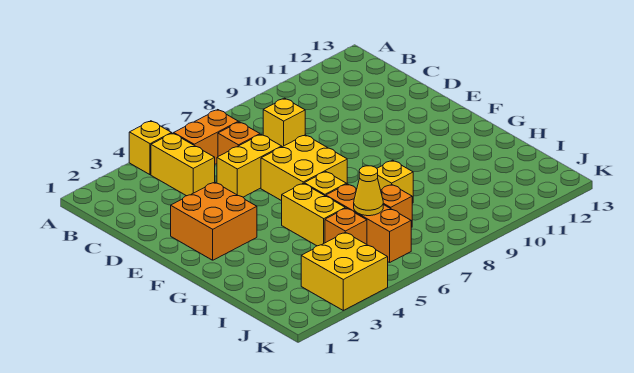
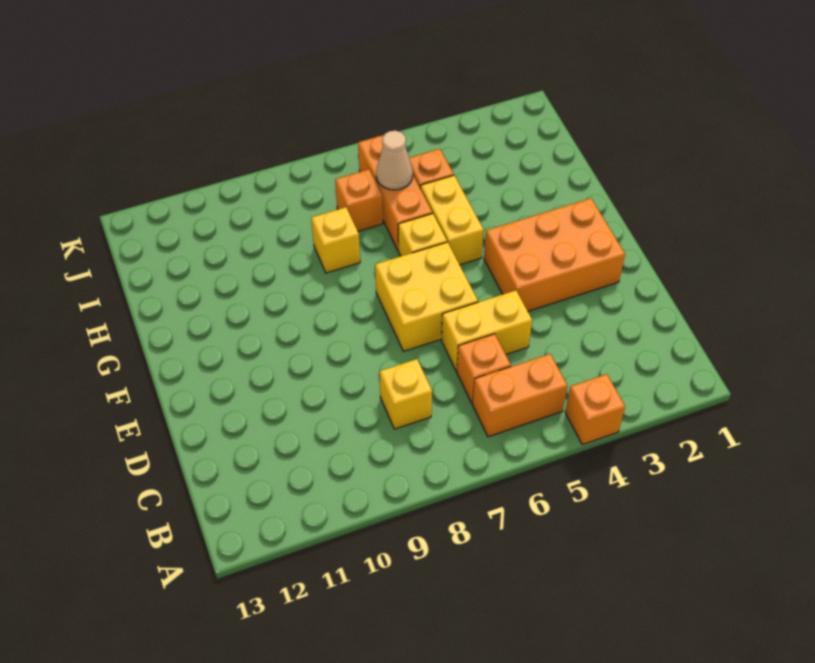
yellow 1x1 brick [129,121,172,175] -> orange 1x1 brick [565,374,625,445]
yellow 1x2 brick [151,133,215,196] -> none
orange 2x2 brick [171,182,257,260] -> orange 2x3 brick [484,198,625,311]
yellow 1x1 cone [354,166,383,216] -> tan 1x1 cone [376,131,413,190]
yellow 2x2 brick [301,232,388,310] -> none

